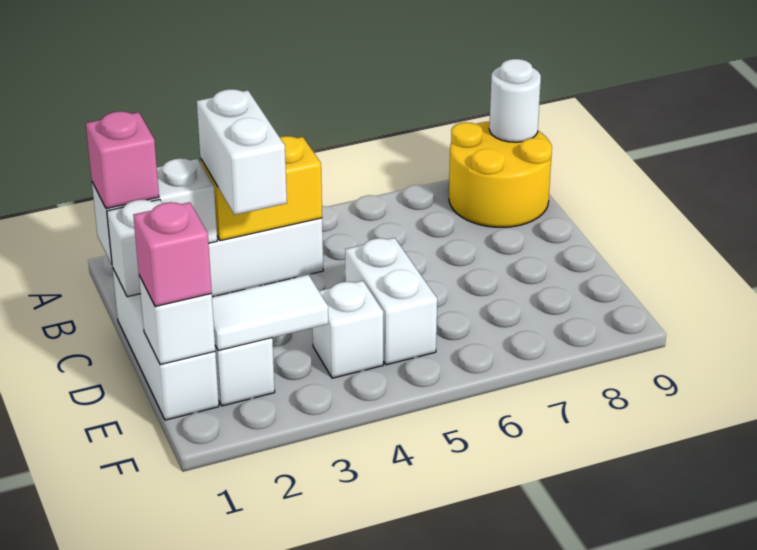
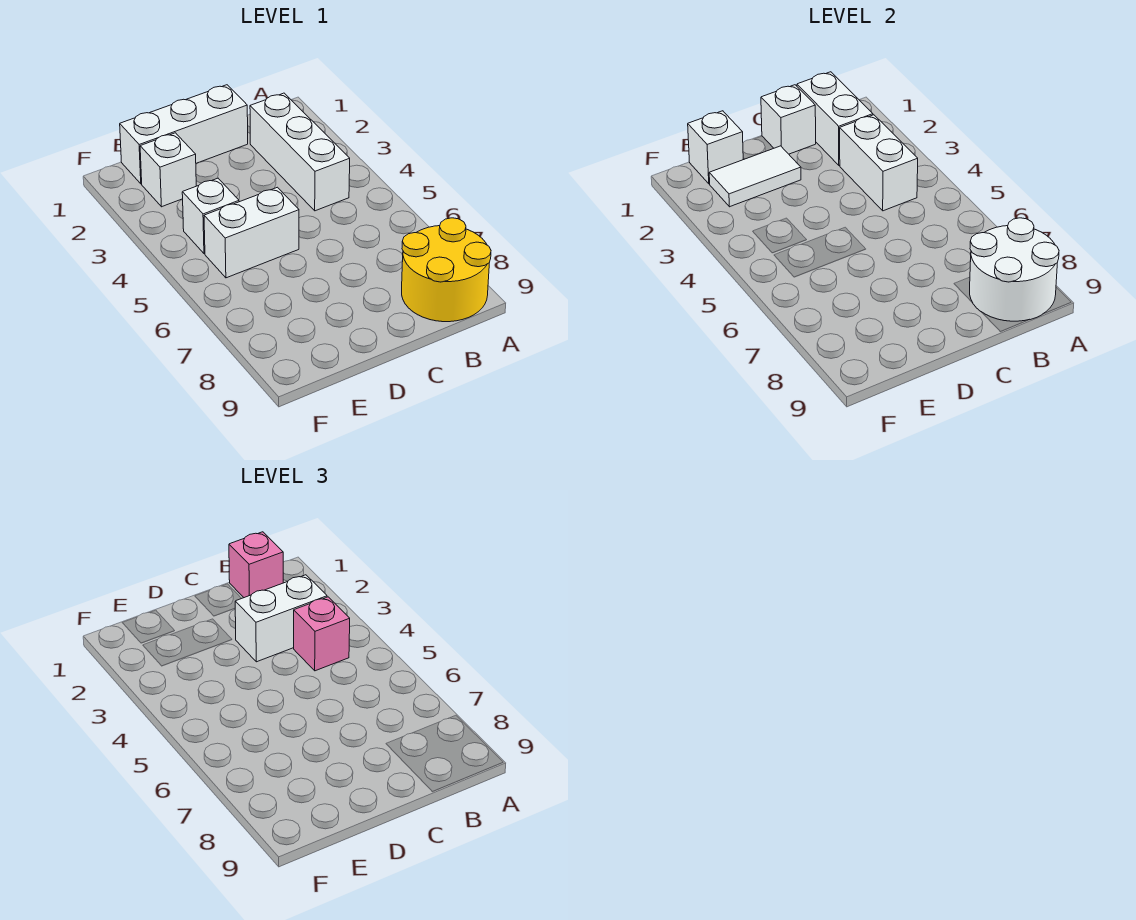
white 1x1 round brick [489,59,541,142] -> white 2x2 round brick [970,218,1059,321]
yellow 1x2 brick [200,136,322,241] -> white 1x2 brick [840,115,918,211]
pink 1x1 brick [133,202,212,307] -> pink 1x1 brick moved to [293,597,350,671]
white 1x2 tile [212,275,328,351] -> white 1x2 tile turned to [709,146,801,207]

